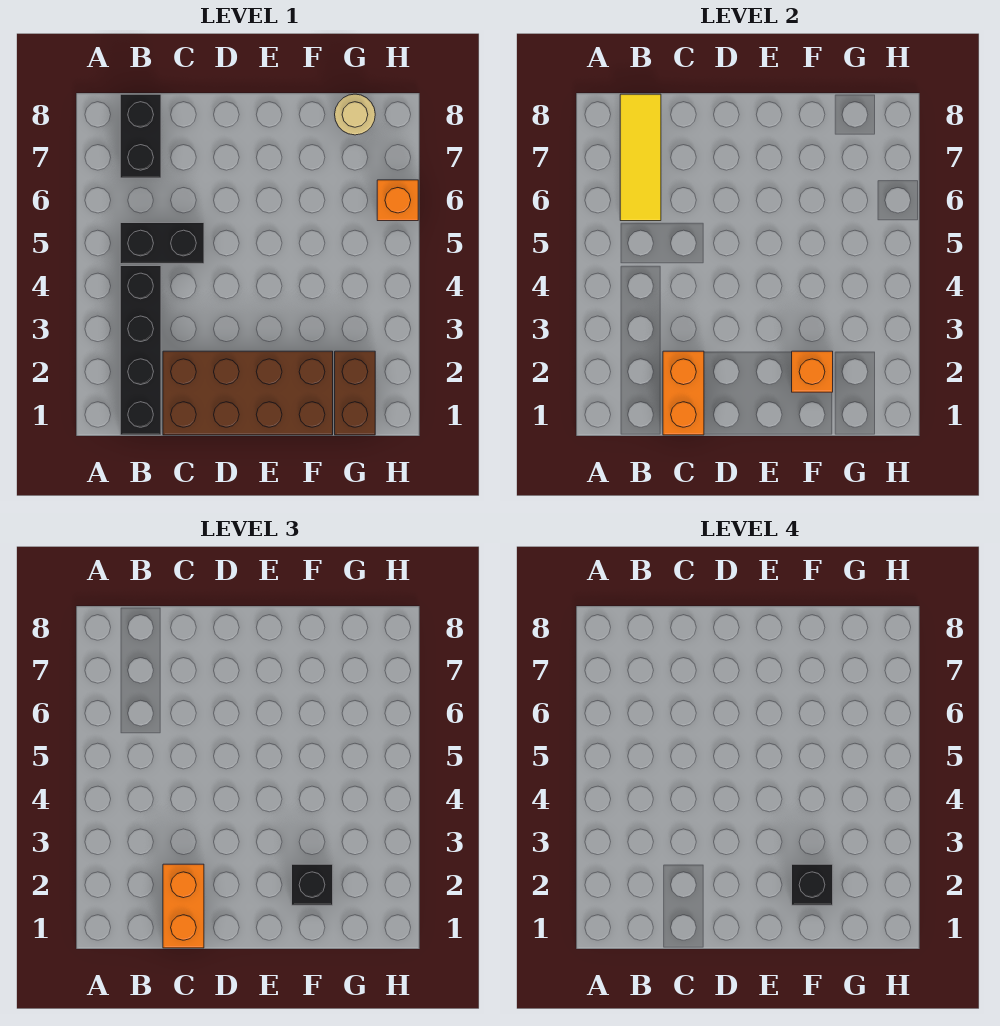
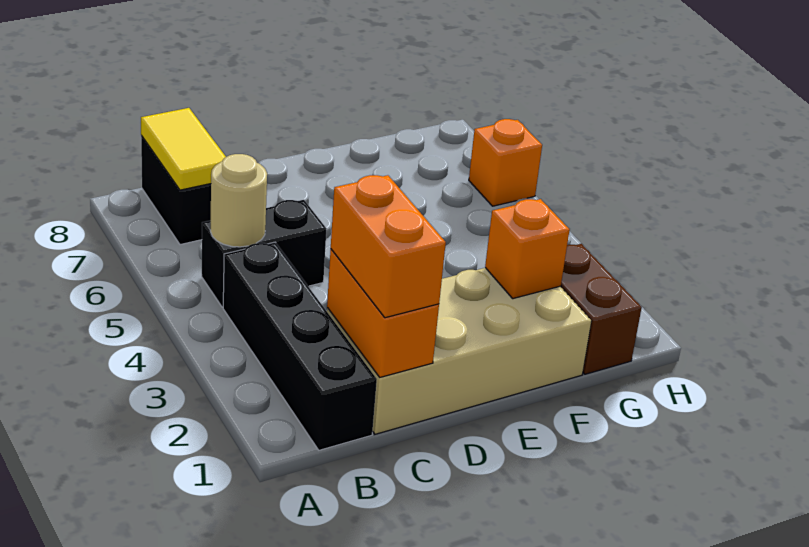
yellow 1x3 tile [620,94,661,221] -> yellow 1x2 tile [141,108,226,190]
brown 2x4 brick [163,351,333,435] -> tan 2x4 brick [327,268,591,434]
black 1x1 brick [292,864,333,905] -> none
black 1x1 brick [792,864,833,905] -> none
tan 1x1 round brick [335,94,375,135] -> tan 1x1 round brick moved to [210,154,267,247]

